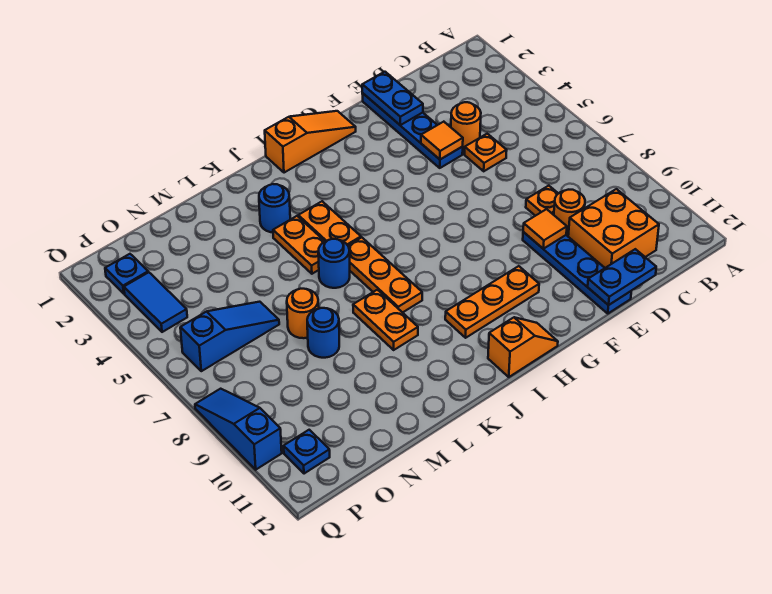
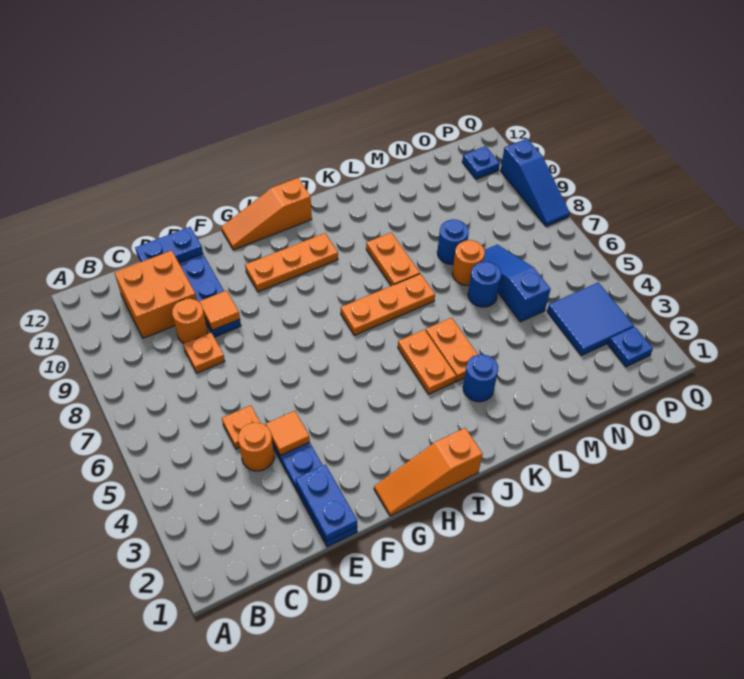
orange 1x2 slope [488,317,558,377] -> orange 1x3 slope [221,178,312,250]
orange 1x3 plate [348,237,422,313] -> orange 1x3 plate turned to [341,274,435,335]
blue 1x1 round brick [318,239,350,288] -> blue 1x1 round brick moved to [468,262,501,307]
blue 1x3 slope [180,302,279,371] -> blue 1x3 slope turned to [483,245,551,322]
blue 1x2 tile [124,272,187,332] -> blue 2x2 tile [547,282,634,356]

